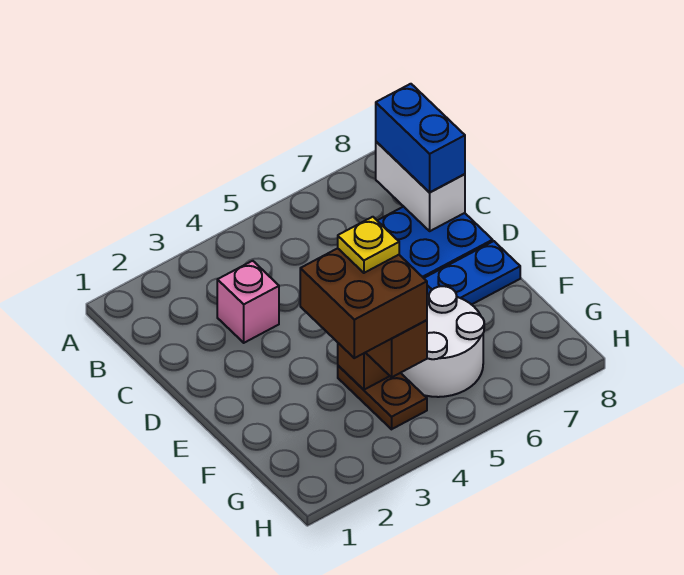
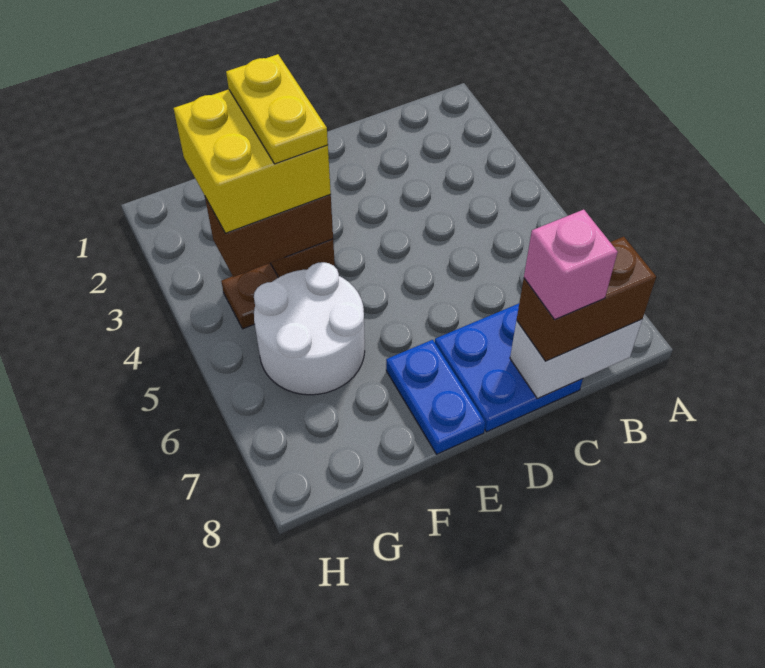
blue 1x2 brick [376,84,465,192] -> brown 1x2 brick [517,237,656,361]
pink 1x1 brick [217,261,279,343] -> pink 1x1 brick moved to [524,210,618,320]
brown 2x2 brick [300,248,427,358] -> yellow 2x2 brick [174,89,331,233]
yellow 1x1 plate [338,217,399,273] -> yellow 1x2 plate [226,54,328,164]

